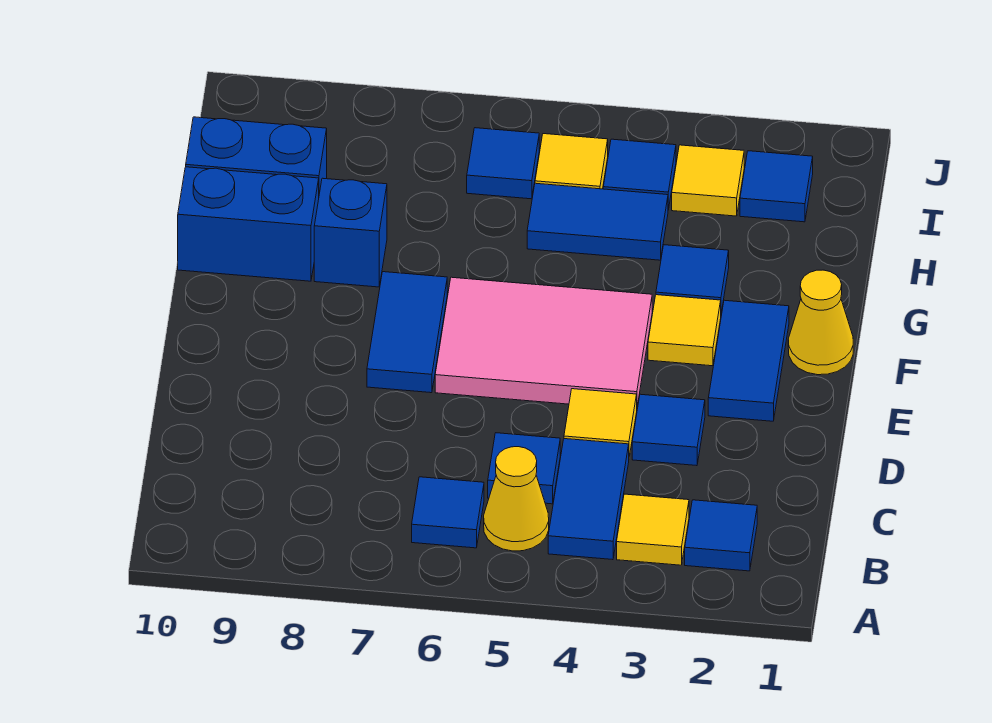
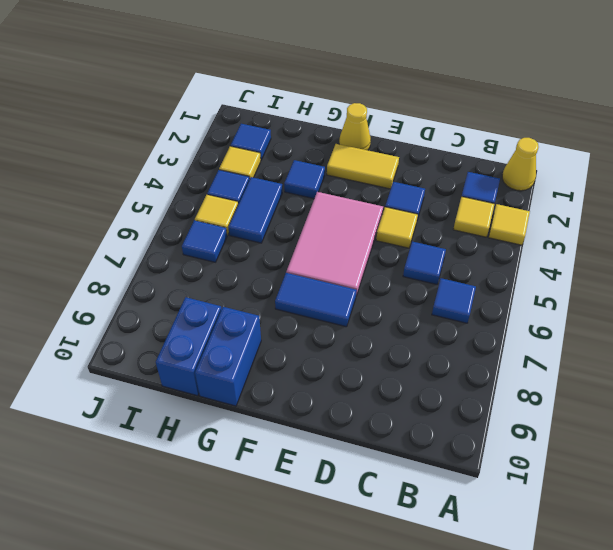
blue 1x2 tile [548,439,629,560] -> none
yellow 1x1 cone [484,447,549,551] -> yellow 1x1 cone moved to [502,138,539,191]
blue 1x2 tile [708,300,789,421] -> yellow 1x2 tile [327,144,399,189]
yellow 1x1 tile [648,295,721,366] -> yellow 1x1 tile moved to [489,204,530,245]
blue 1x1 brick [314,178,387,287] -> none

